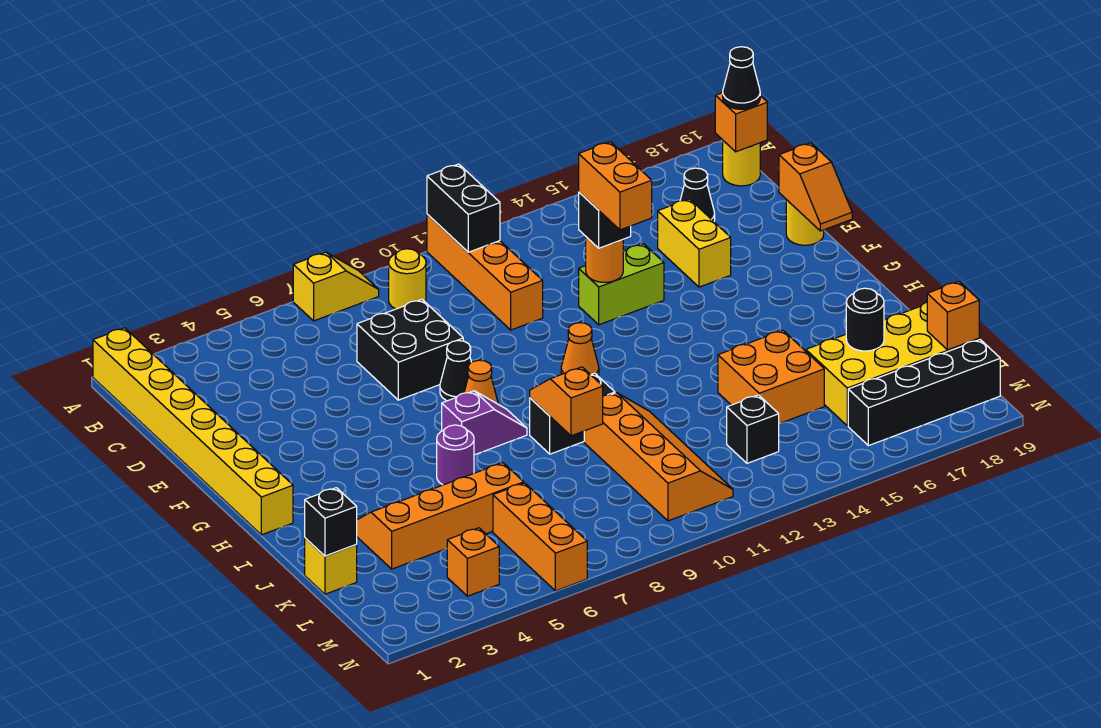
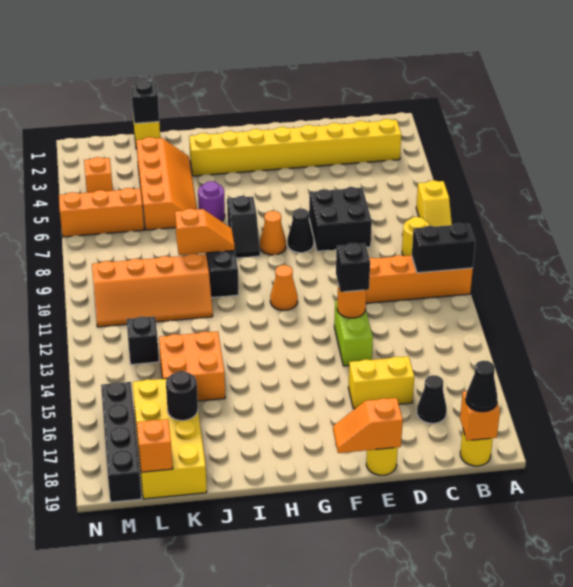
yellow 1x8 brick [93,328,293,535] -> yellow 1x8 brick moved to [189,119,401,176]
orange 1x2 brick [579,142,652,230] -> none
purple 1x2 slope [442,391,527,455] -> black 1x2 slope [227,196,260,258]

